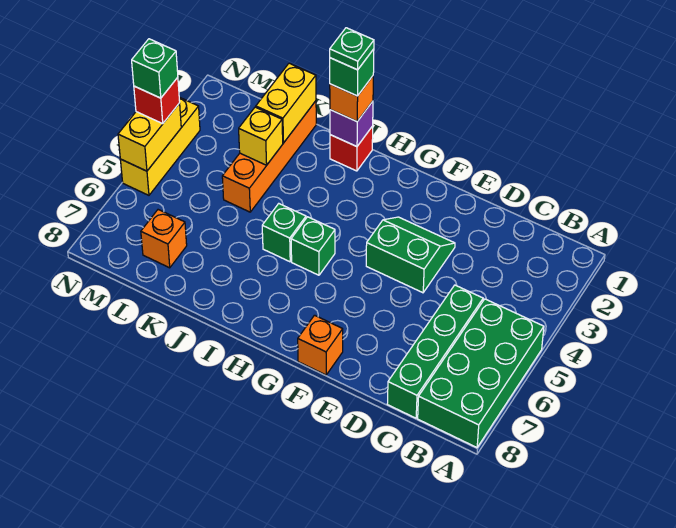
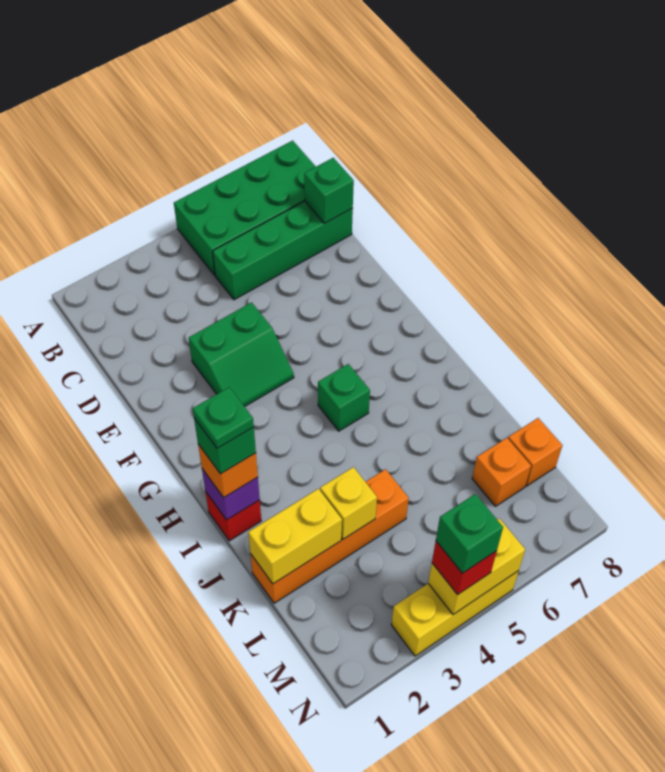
green 2x2 slope [366,217,455,293] -> green 2x2 slope turned to [189,302,294,407]
orange 1x1 brick [298,315,343,375] -> orange 1x1 brick moved to [508,418,562,486]
green 1x1 brick [262,204,306,262] -> green 1x1 brick moved to [304,158,354,223]

